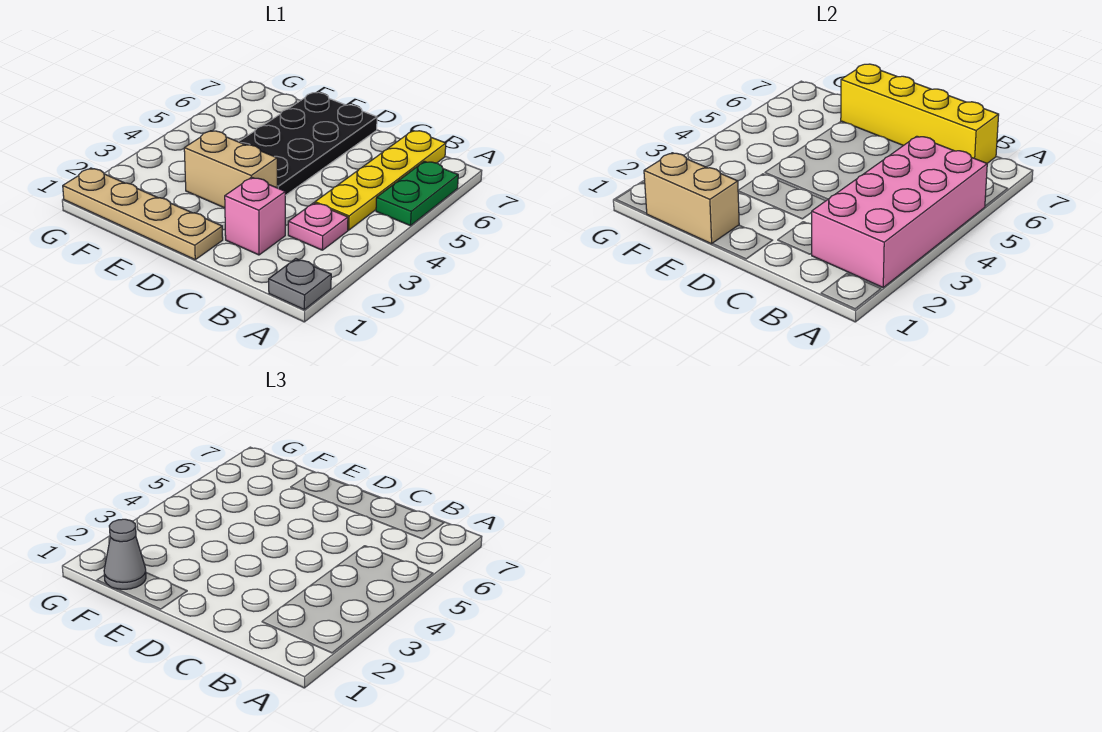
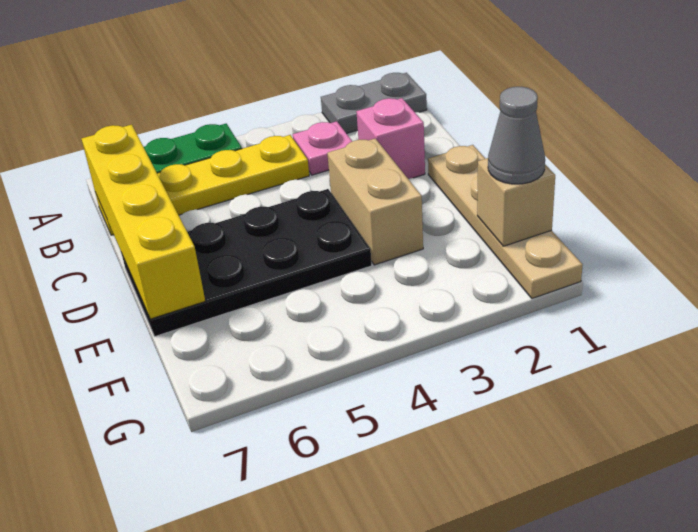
grey 1x1 plate [269,259,331,310] -> grey 1x2 plate [321,73,427,134]
pink 2x4 brick [811,136,987,287] -> none
tan 1x2 brick [644,153,739,244] -> tan 1x1 brick [477,158,555,246]

